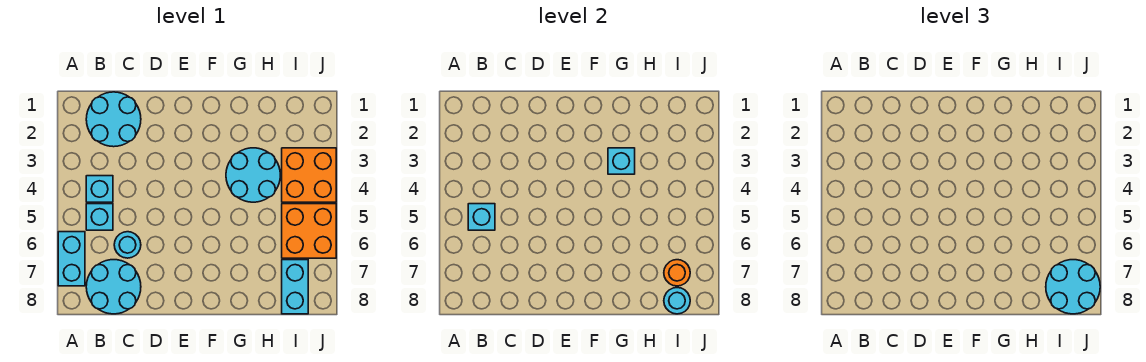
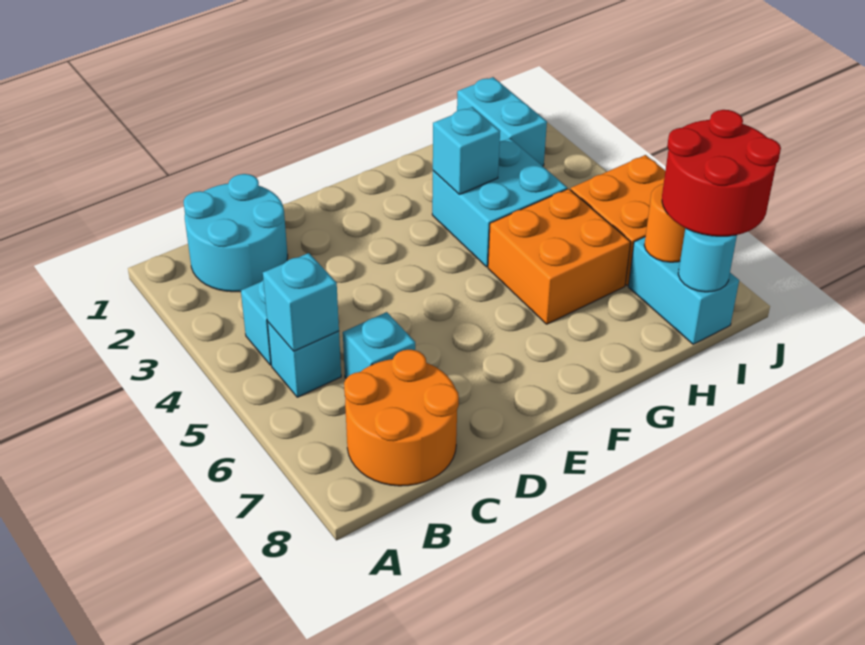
cyan 1x2 brick [58,232,85,286] -> cyan 1x2 brick moved to [457,77,547,166]
cyan 2x2 round brick [86,260,141,314] -> orange 2x2 round brick [344,350,459,486]
cyan 1x1 round brick [114,232,141,258] -> cyan 1x1 brick [343,312,415,378]
cyan 2x2 round brick [226,148,280,202] -> cyan 2x2 brick [432,139,567,267]
orange 2x2 brick [282,148,336,202] -> orange 2x2 brick moved to [488,189,630,324]
cyan 2x2 round brick [1046,260,1100,314] -> red 2x2 round brick [662,110,781,236]

